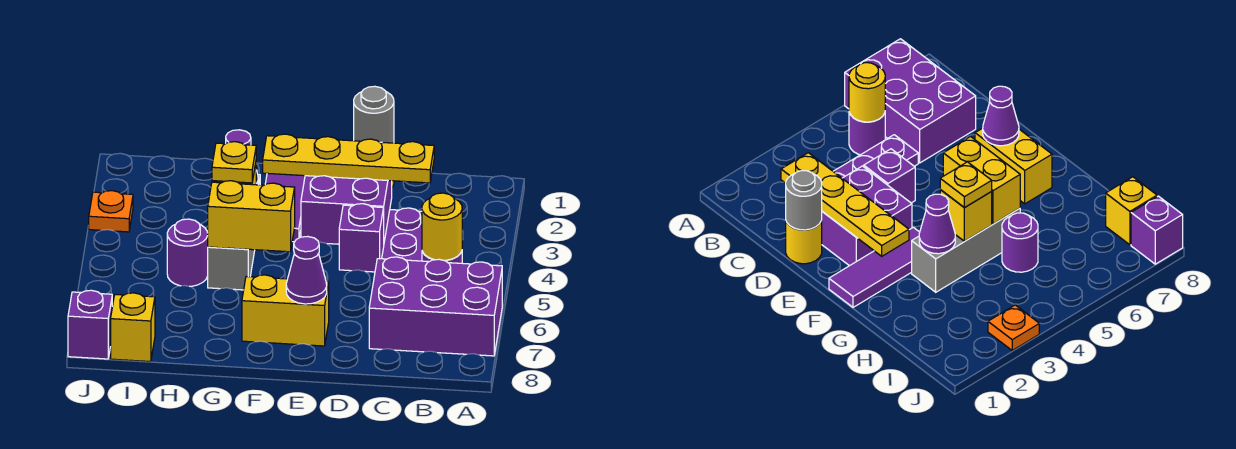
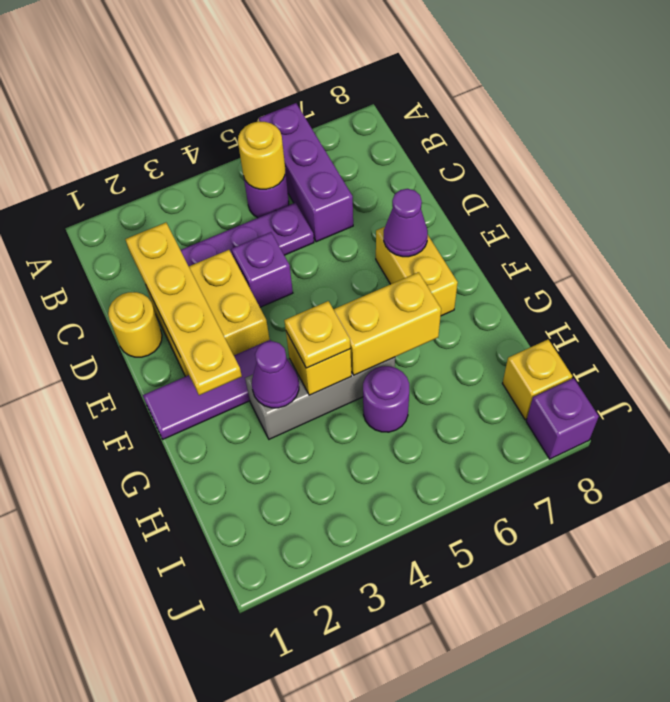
purple 2x3 brick [369,257,502,356] -> purple 1x3 brick [259,103,353,242]
grey 1x1 round brick [354,86,394,143] -> none
purple 2x2 brick [301,176,392,244] -> yellow 2x2 brick [146,250,270,376]
yellow 1x2 brick [208,181,295,252] -> yellow 1x2 brick turned to [333,272,441,375]
orange 1x1 plate [89,191,133,232] -> none

